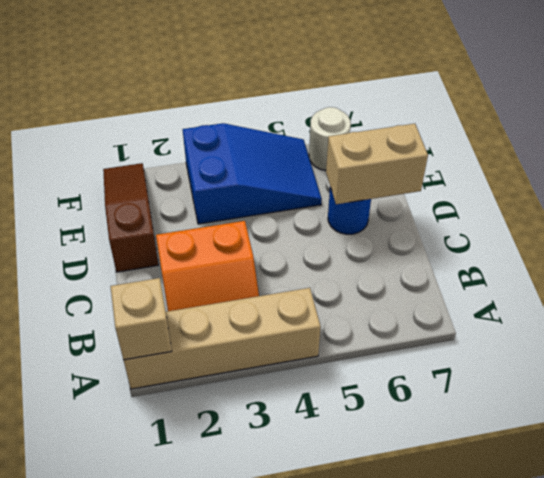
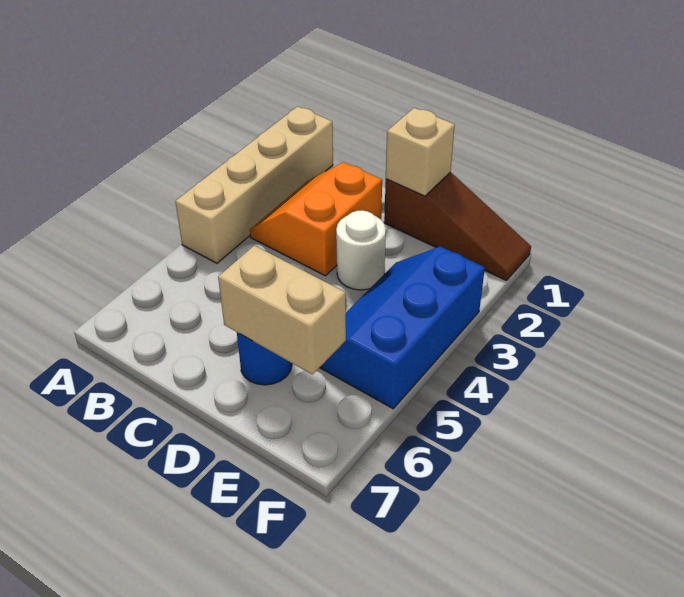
tan 1x1 brick [110,278,172,360] -> tan 1x1 brick moved to [386,108,455,196]
tan 1x2 brick [326,124,428,204] -> tan 1x2 brick turned to [218,245,346,374]
blue 2x3 slope [183,123,322,224] -> blue 2x3 slope turned to [320,246,485,409]
white 1x1 round brick [309,107,351,170] -> white 1x1 round brick moved to [336,210,386,290]

